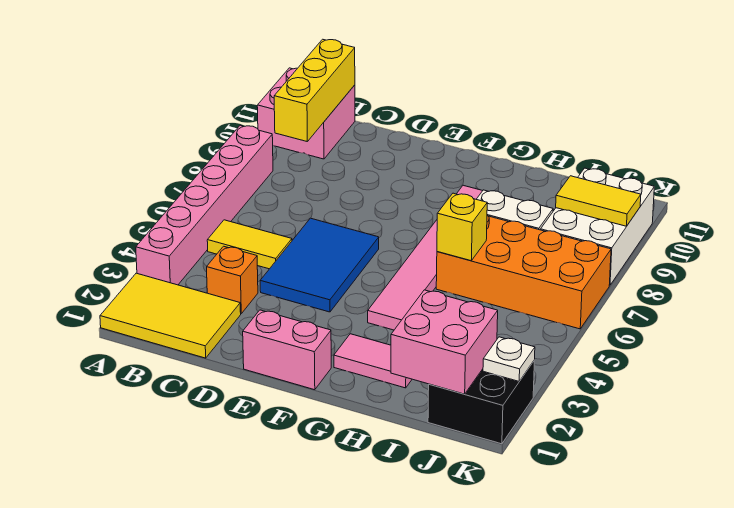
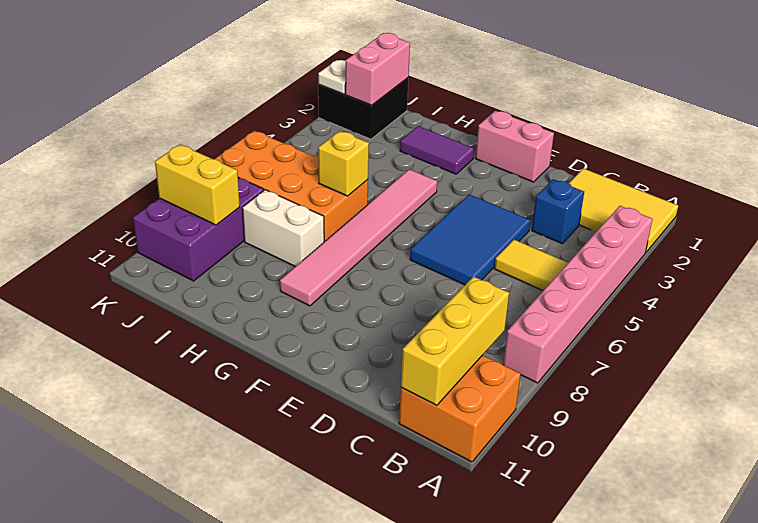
pink 2x2 brick [257,68,355,159] -> orange 2x2 brick [399,355,521,462]
orange 1x1 brick [207,246,258,313] -> blue 1x1 brick [532,179,584,244]
pink 1x2 tile [334,334,412,388] -> purple 1x2 tile [400,126,474,174]
pink 2x2 brick [391,290,498,394] -> pink 1x2 brick [345,33,410,105]
white 2x3 brick [541,168,654,285] -> purple 2x3 brick [133,177,264,281]
yellow 1x2 tile [556,176,641,226] -> yellow 1x2 brick [155,144,240,225]

